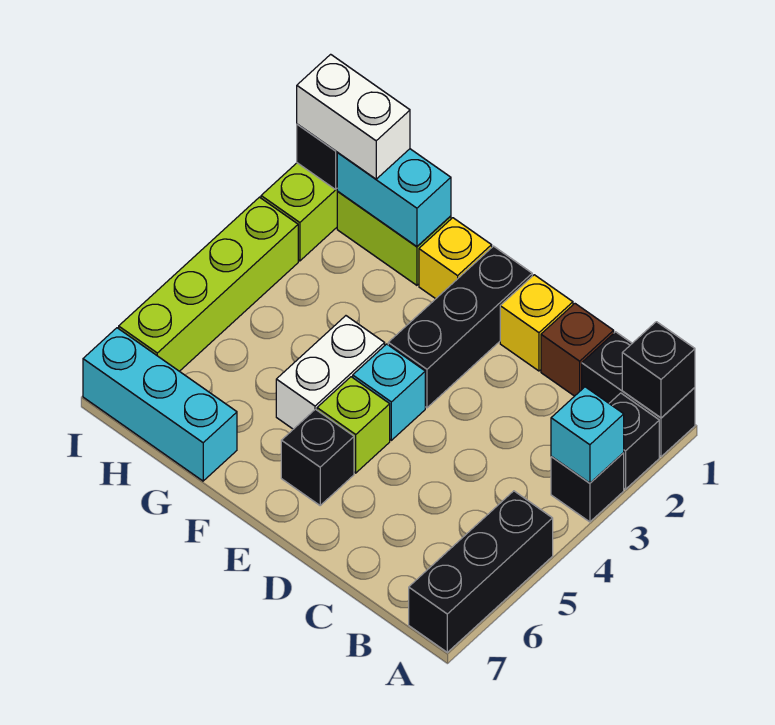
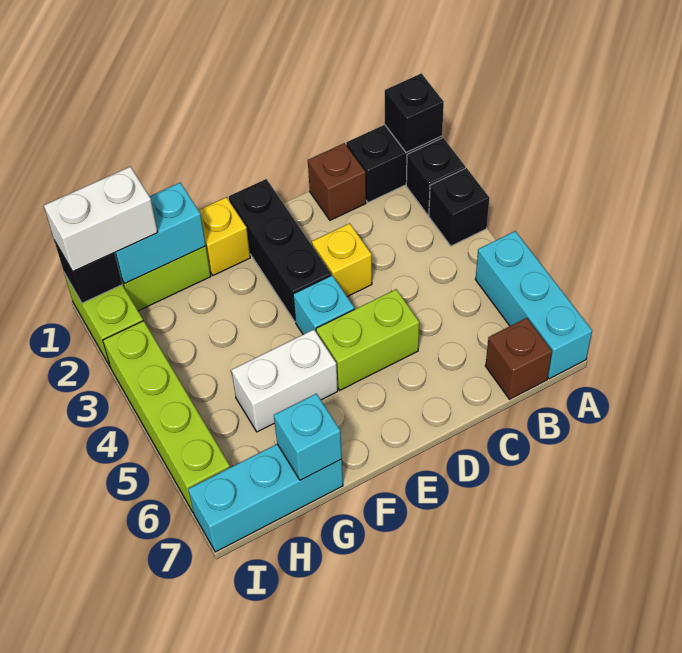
cyan 1x1 brick [551,387,624,483] -> cyan 1x1 brick moved to [274,394,342,480]
black 1x3 brick [409,491,553,652] -> cyan 1x3 brick [476,231,592,379]
none -> brown 1x1 brick [485,318,552,399]
yellow 1x1 brick [500,275,573,371] -> yellow 1x1 brick moved to [312,223,372,296]
lime 1x1 brick [317,377,390,473] -> lime 1x2 brick [316,289,419,390]
black 1x1 brick [281,409,354,505] -> none
white 1x2 brick [276,316,385,429] -> white 1x2 brick turned to [232,330,338,432]

